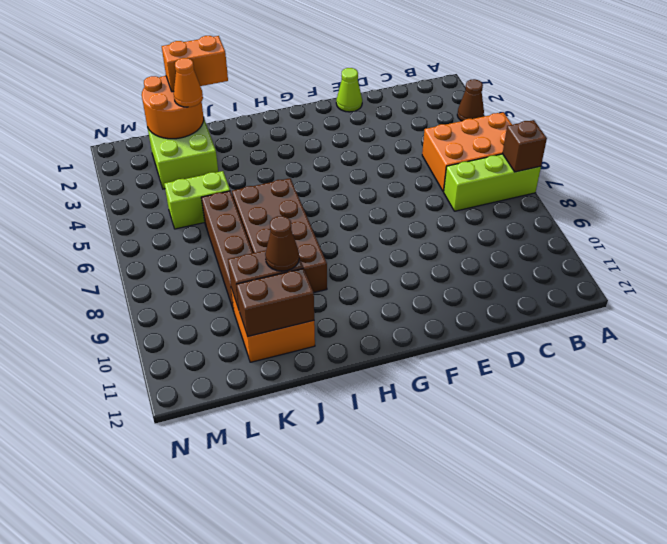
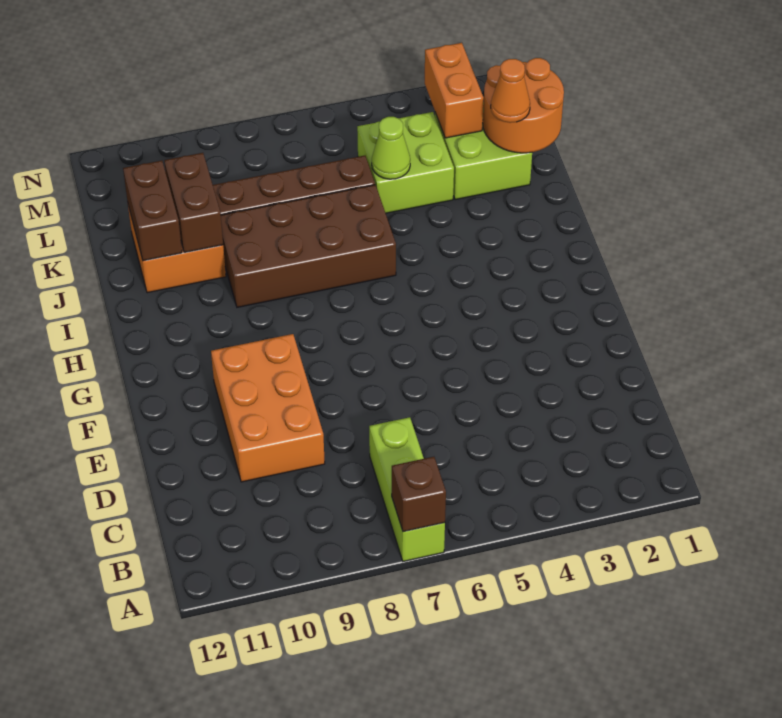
brown 1x1 cone [457,79,484,121] -> none
orange 2x3 brick [422,113,512,192] -> orange 2x3 brick moved to [211,334,325,482]
lime 1x1 cone [336,68,362,112] -> lime 1x1 cone moved to [372,117,410,179]
orange 1x2 brick [162,36,228,92] -> orange 1x2 brick moved to [425,43,484,138]
brown 1x1 cone [265,216,299,271] -> none
lime 1x2 brick [164,171,230,229] -> lime 2x2 brick [357,112,454,213]

